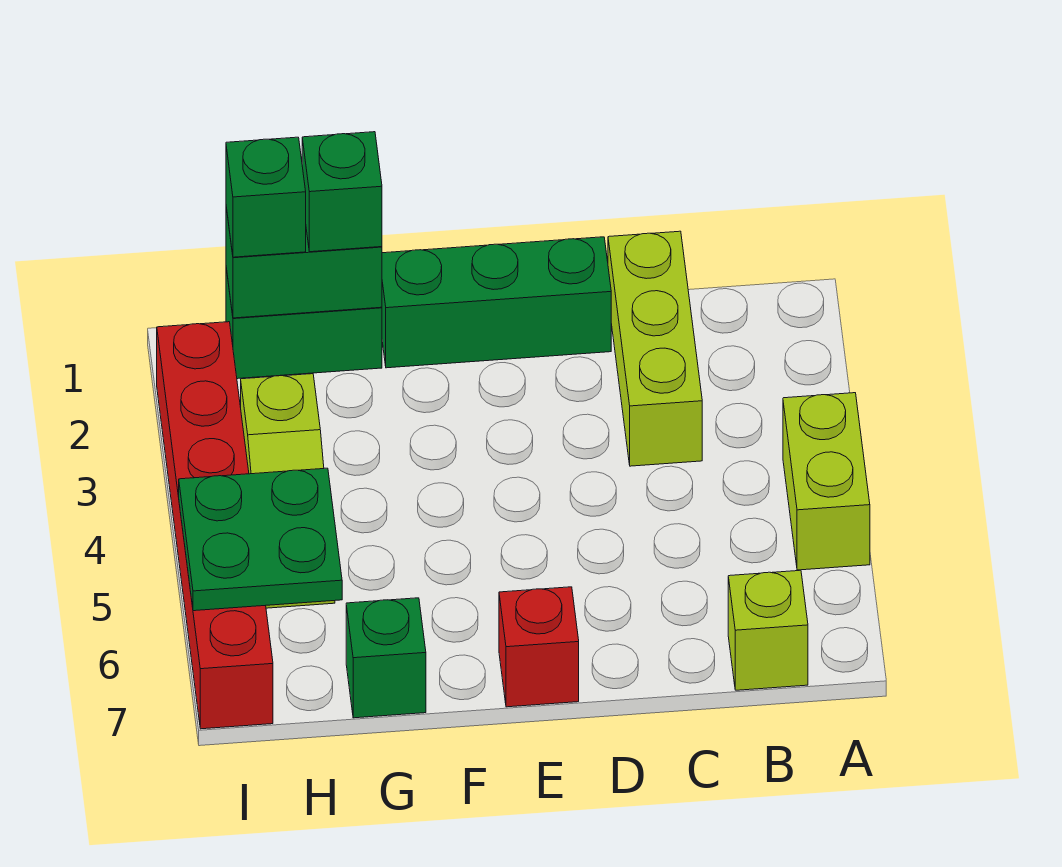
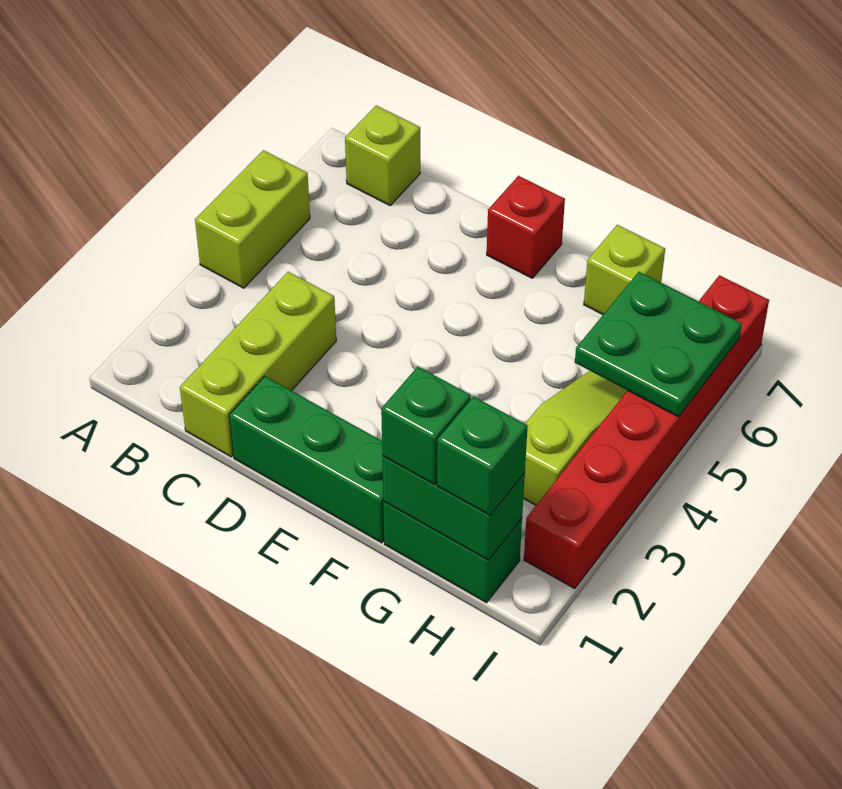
green 1x1 brick [346,598,426,718] -> lime 1x1 brick [584,225,665,314]

